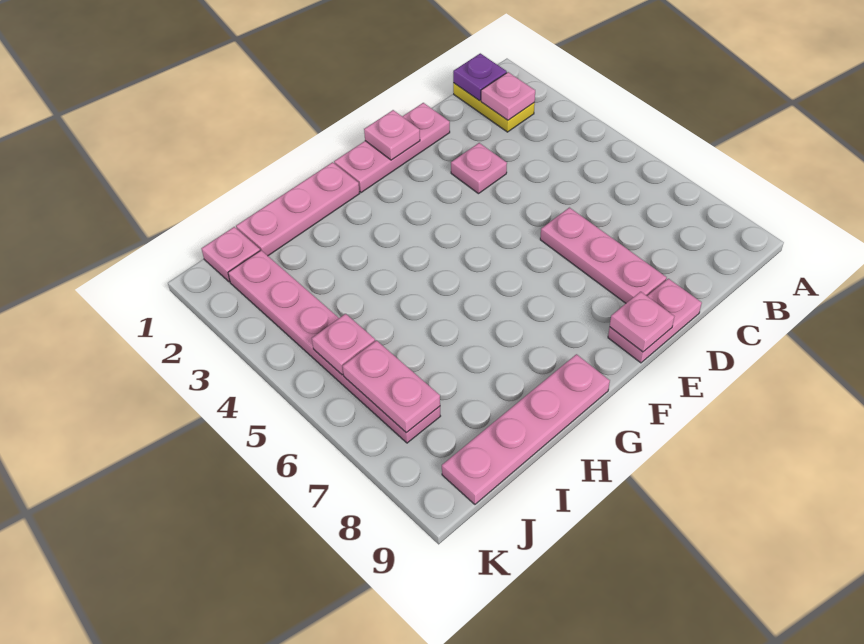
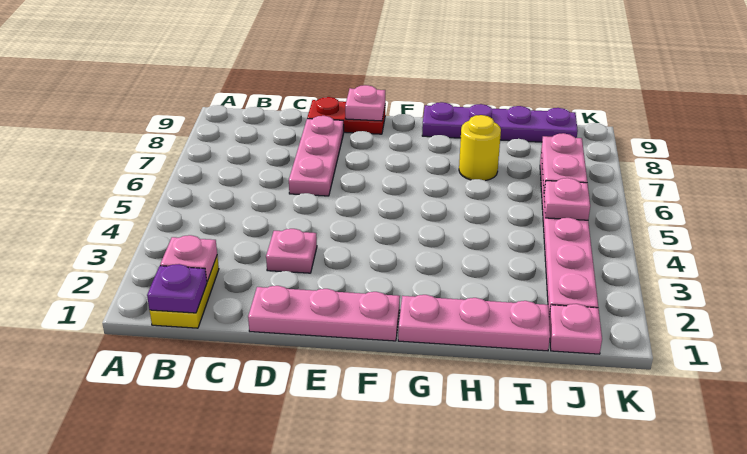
pink 1x2 plate [608,279,702,363] -> red 1x2 plate [307,97,385,134]
pink 1x1 plate [364,110,420,160] -> none
pink 1x4 plate [442,354,610,504] -> purple 1x4 plate [422,102,578,142]
none -> yellow 1x1 round brick [459,115,501,181]

